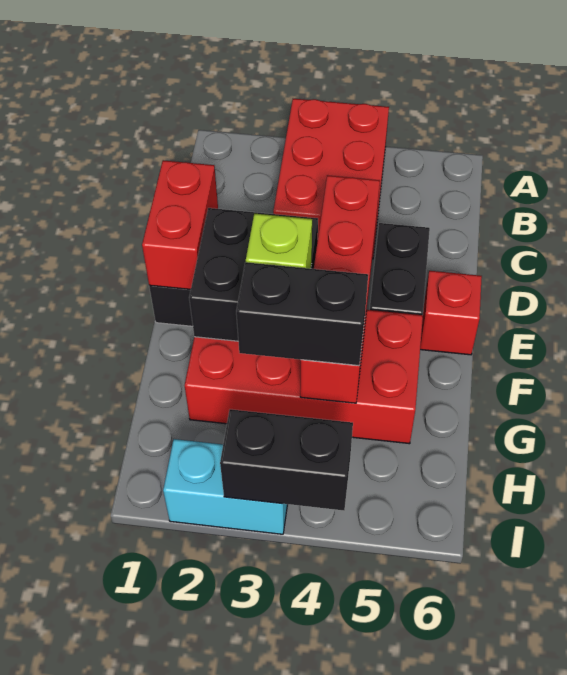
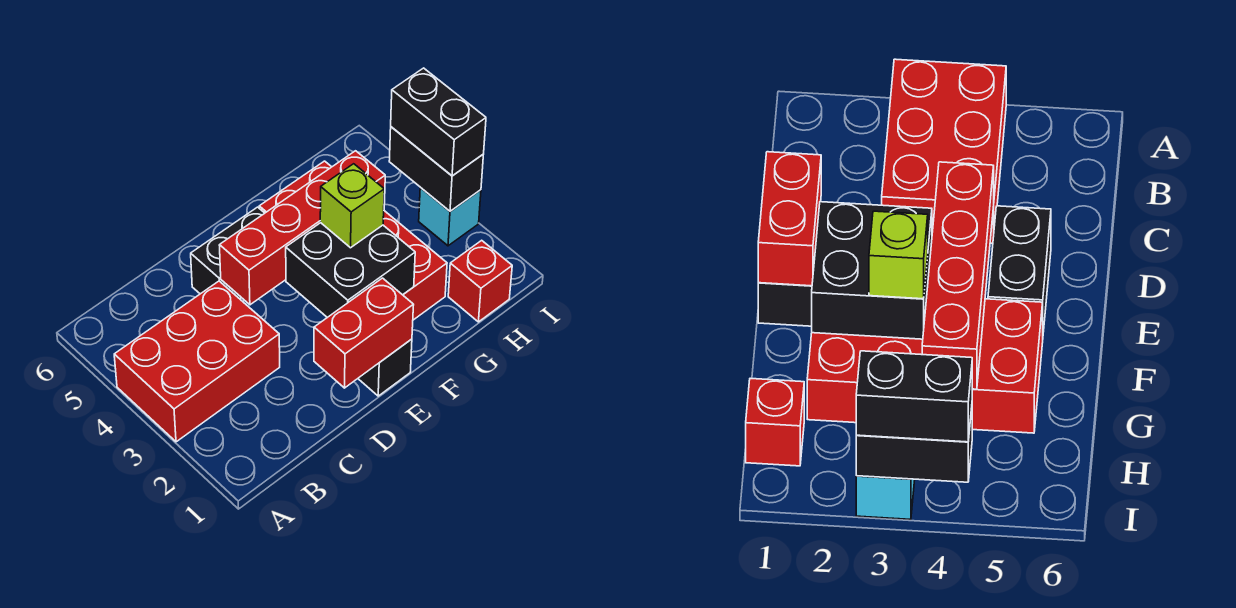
red 1x1 brick [420,271,482,355] -> red 1x1 brick moved to [448,240,512,322]
black 1x2 brick [236,262,368,366] -> black 1x2 brick moved to [391,68,486,176]
cyan 1x2 brick [163,439,287,534] -> cyan 1x1 brick [419,188,481,246]

